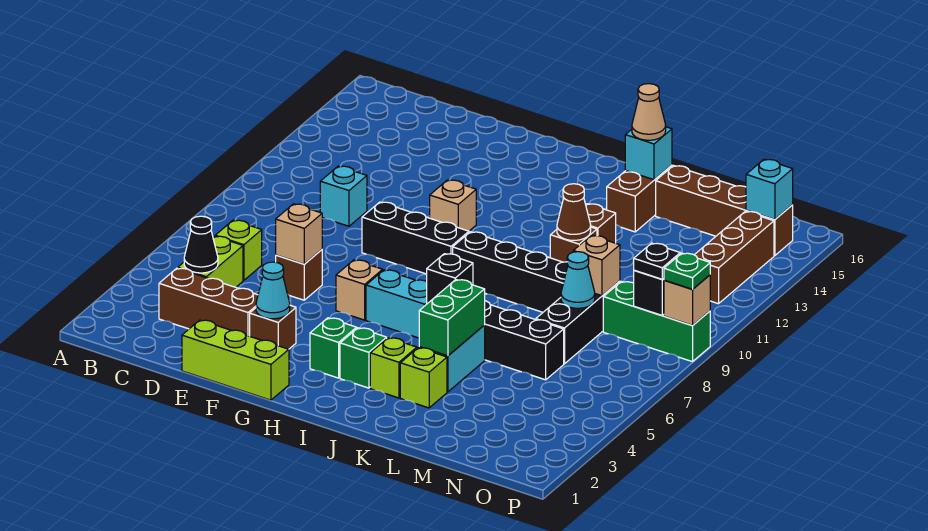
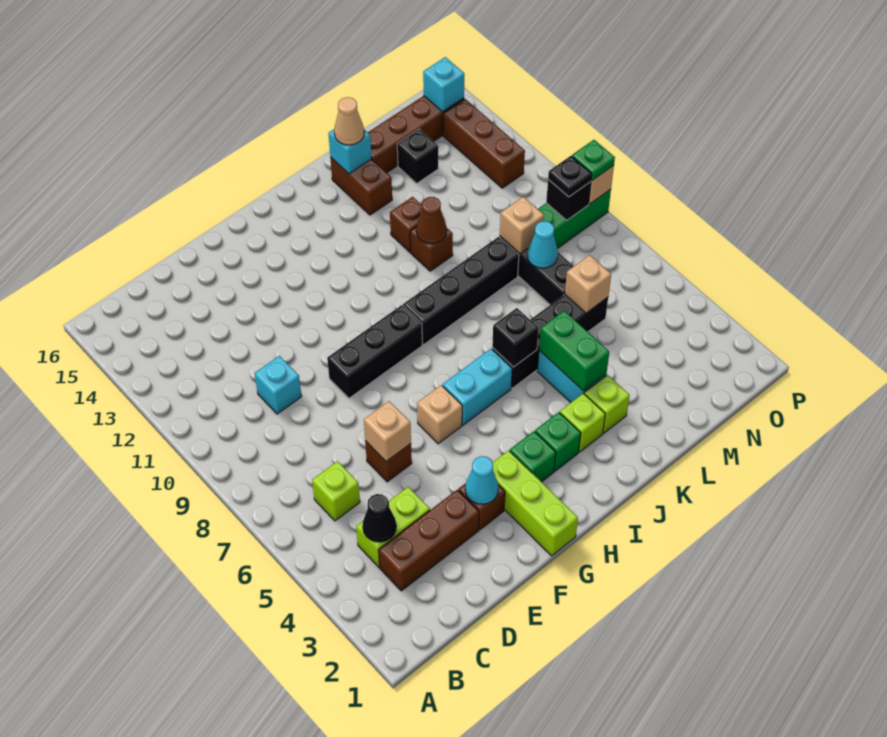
lime 1x2 brick [178,236,243,287] -> lime 1x2 brick turned to [356,487,430,567]
lime 1x3 brick [182,320,289,400] -> lime 1x3 brick turned to [493,450,578,556]
tan 1x1 brick [430,180,476,231] -> tan 1x1 brick moved to [565,255,611,313]
none -> black 1x1 brick [397,129,438,183]

